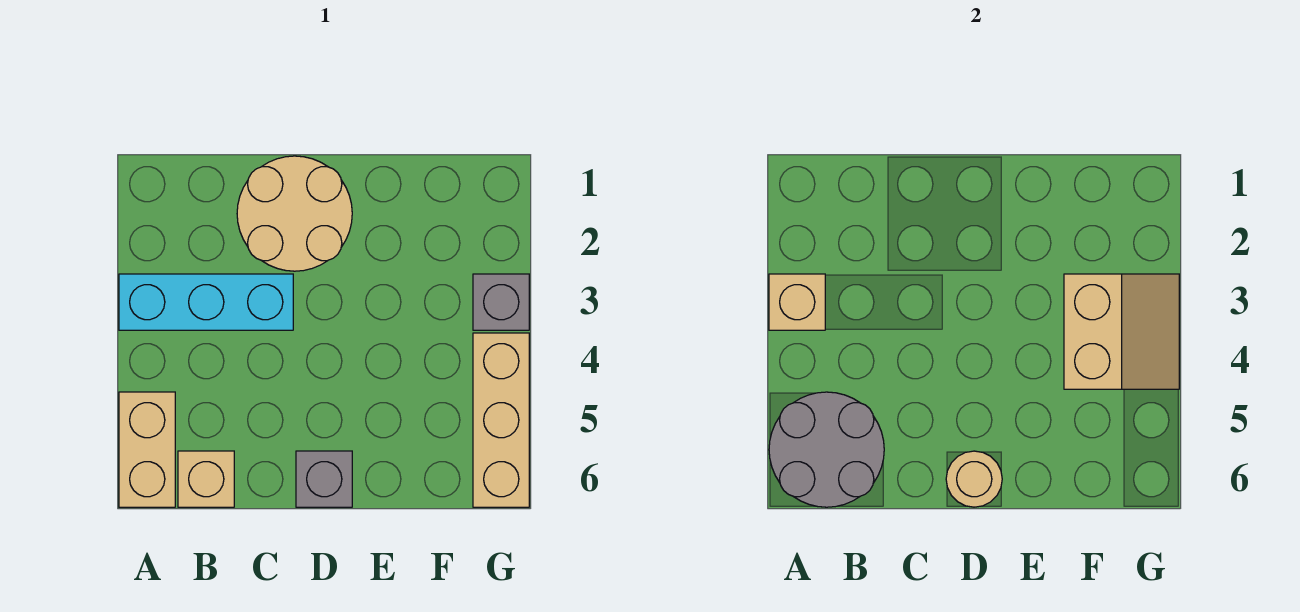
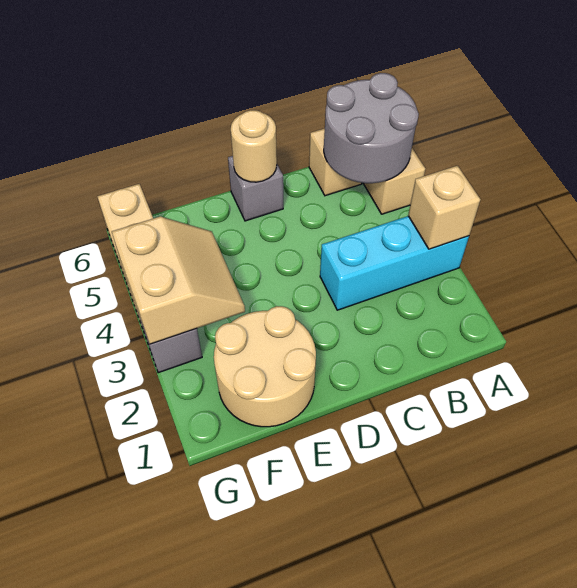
tan 2x2 round brick [237,156,352,271] -> tan 2x2 round brick moved to [214,306,316,427]
tan 2x2 slope [1064,274,1179,389] -> tan 2x2 slope turned to [112,217,245,344]

